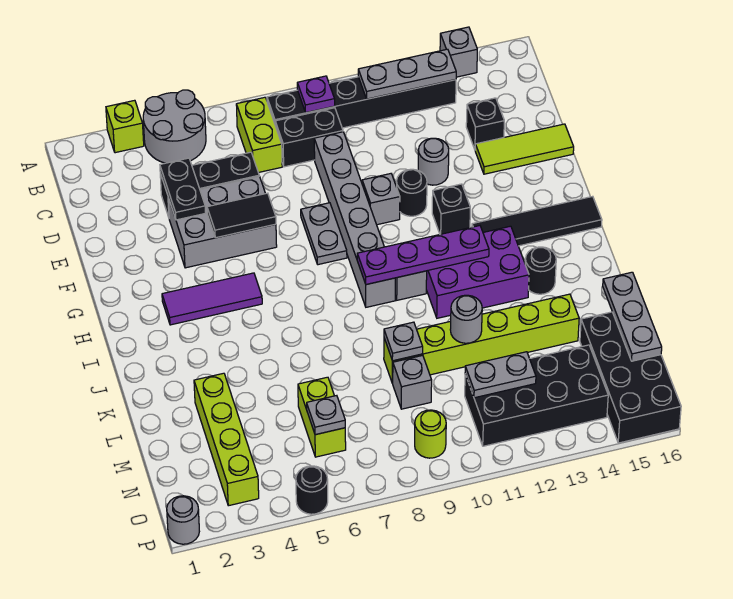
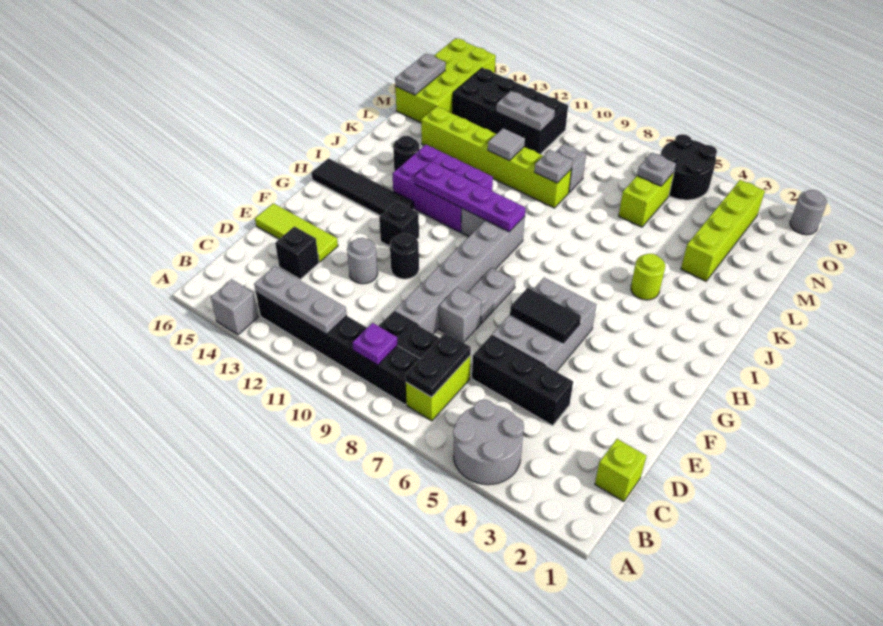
lime 1x1 brick [106,100,144,153] -> lime 1x1 brick moved to [595,439,646,502]
black 1x2 plate [160,158,205,220] -> black 1x2 plate moved to [405,333,471,397]
grey 2x3 brick [168,177,277,268] -> grey 2x3 brick turned to [492,278,596,372]
grey 1x1 brick [362,174,400,225] -> grey 1x1 brick moved to [439,287,481,343]
purple 1x3 tile [162,273,262,325] -> none
grey 1x1 round brick [450,295,482,343] -> grey 1x1 tile [488,128,525,161]
grey 1x3 plate [603,272,662,361] -> grey 1x2 plate [395,54,446,95]
black 2x4 brick [580,312,681,443] -> lime 2x4 brick [395,38,496,123]
lime 1x1 round brick [415,410,446,458] -> lime 1x1 round brick moved to [631,254,665,300]
black 1x1 round brick [296,466,328,514] -> black 2x2 round brick [661,134,717,200]

